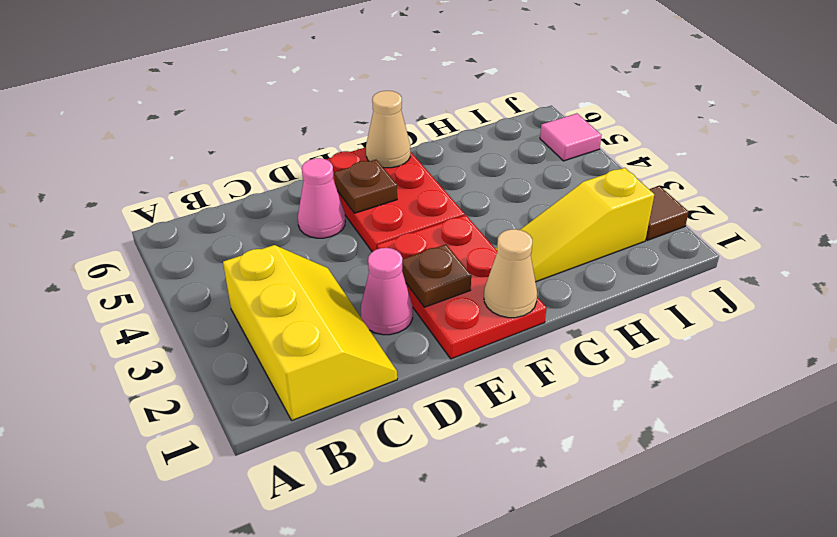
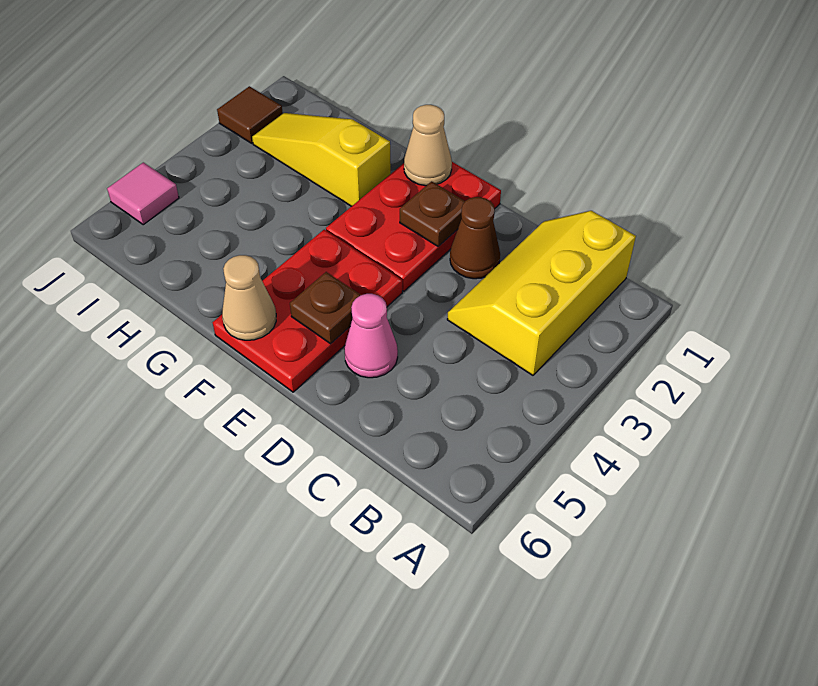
pink 1x1 cone [361,248,413,335] -> brown 1x1 cone [450,197,500,279]
yellow 1x3 slope [495,168,654,282] -> yellow 1x3 slope turned to [252,113,391,206]

